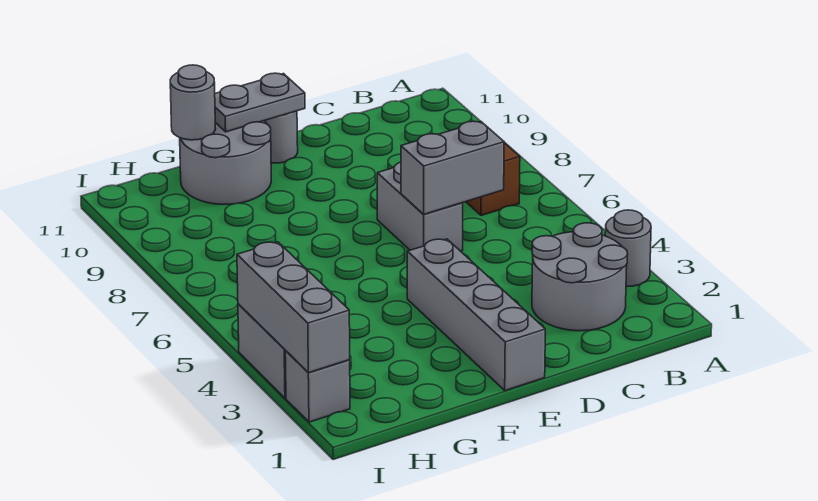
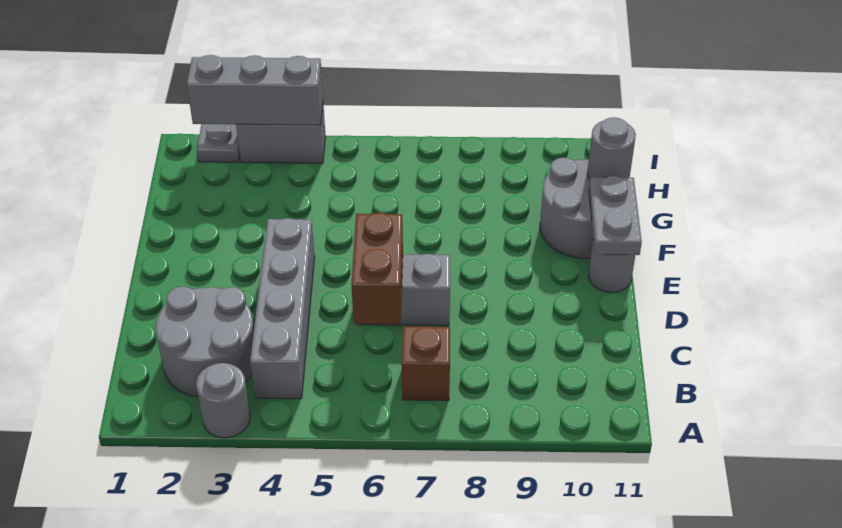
grey 1x2 brick [401,121,504,214] -> brown 1x2 brick [351,213,403,324]
grey 1x4 brick [407,239,545,391] -> grey 1x4 brick turned to [250,218,315,399]
grey 1x1 brick [285,351,350,422] -> grey 1x1 plate [197,124,240,162]

